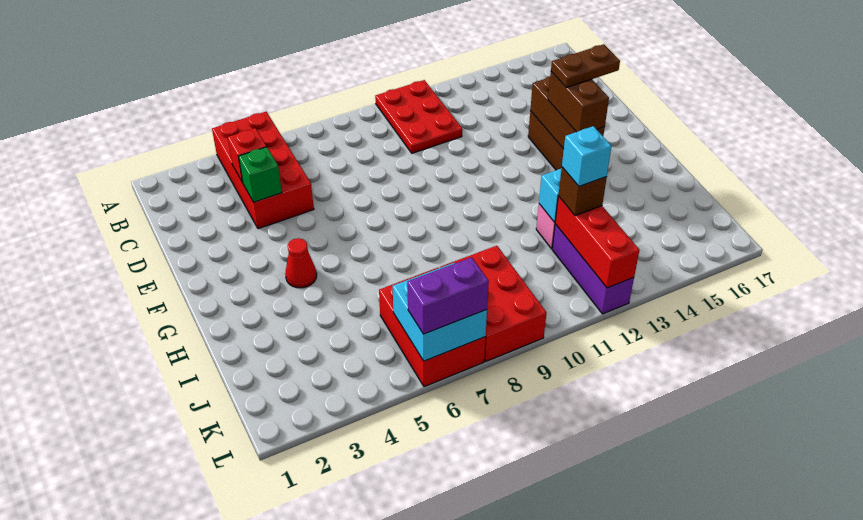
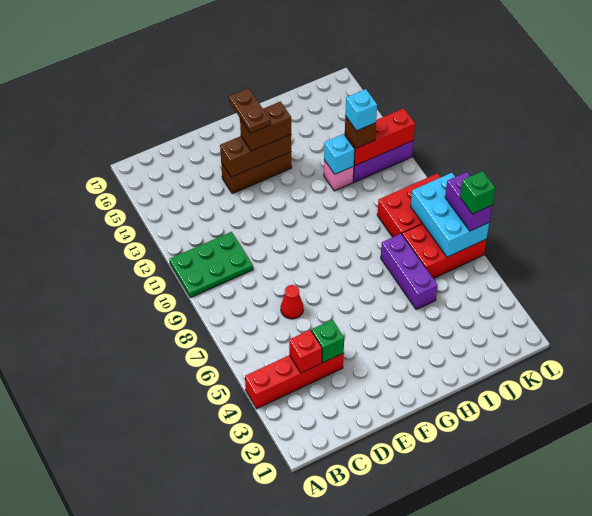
red 2x4 brick [212,112,314,229] -> red 1x4 brick [245,353,344,409]
red 2x3 plate [375,80,462,153] -> green 2x3 plate [170,232,253,298]
red 1x1 cone [285,238,317,288] -> red 1x1 cone moved to [281,285,303,319]
none -> purple 1x3 brick [381,234,438,310]
cyan 2x2 brick [393,263,487,361] -> cyan 2x3 brick [411,173,489,257]
none -> green 1x1 brick [460,171,495,214]

